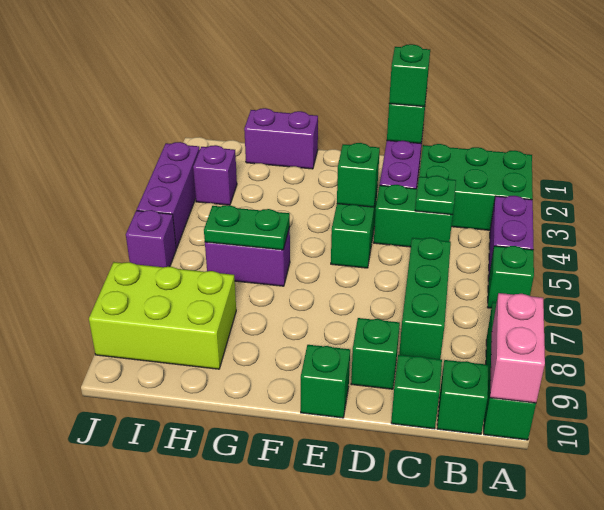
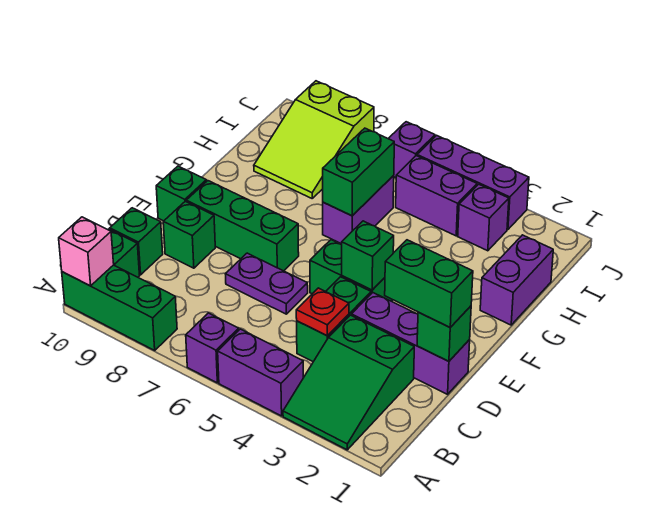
green 2x3 brick [419,144,533,230] -> green 2x3 slope [283,315,414,450]
green 1x1 brick [488,246,534,308] -> purple 1x1 brick [186,313,239,383]
pink 1x2 brick [490,293,545,403] -> pink 1x1 brick [59,217,114,286]
green 1x1 plate [415,176,456,215] -> red 1x1 plate [296,288,349,336]
green 1x3 brick [399,238,451,359] -> green 1x3 brick moved to [186,181,299,271]
green 1x1 brick [389,44,430,107] -> green 1x2 brick [385,240,473,327]
none -> purple 1x2 plate [226,253,308,314]
green 1x2 plate [204,205,290,250] -> green 1x2 brick [323,128,394,216]
lime 2x3 brick [89,262,236,369] -> lime 2x3 slope [254,81,374,198]
none -> purple 1x2 brick [396,156,477,236]

